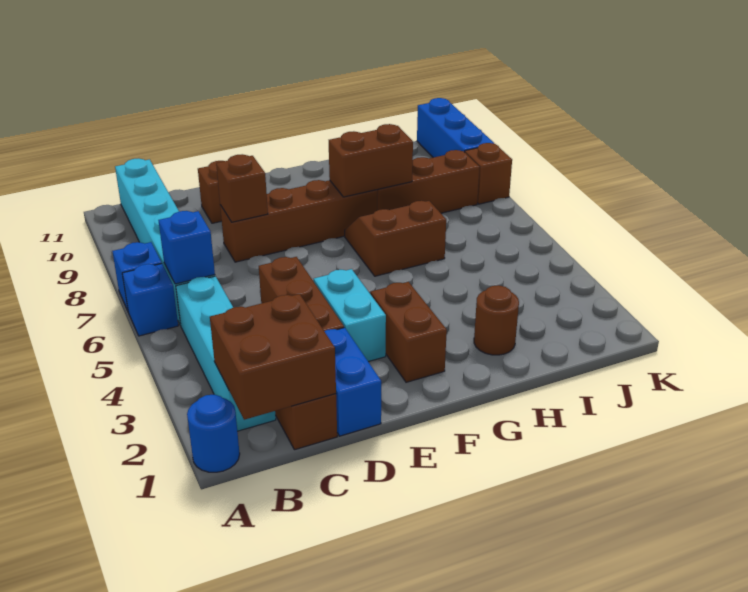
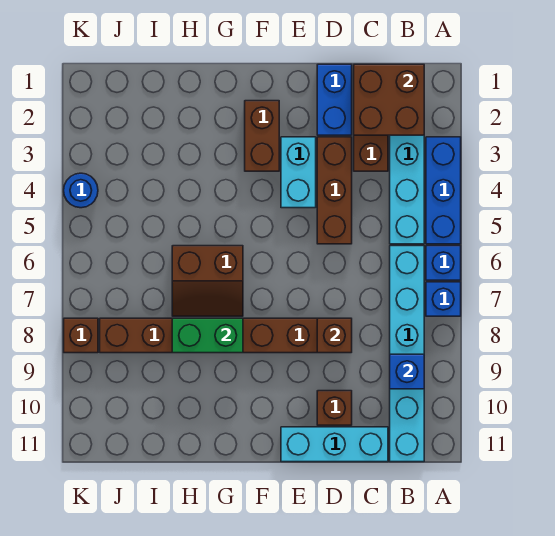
blue 1x1 round brick [187,394,240,472] -> blue 1x1 round brick moved to [64,173,98,208]
blue 1x1 brick [159,211,215,284] -> blue 1x1 brick moved to [390,354,424,389]
none -> cyan 1x3 brick [281,427,388,462]
brown 1x2 brick [329,124,413,197] -> green 1x2 brick [172,318,243,353]
brown 1x1 round brick [474,285,519,355] -> none
blue 1x3 brick [417,98,494,158] -> blue 1x3 brick moved to [426,137,461,244]

